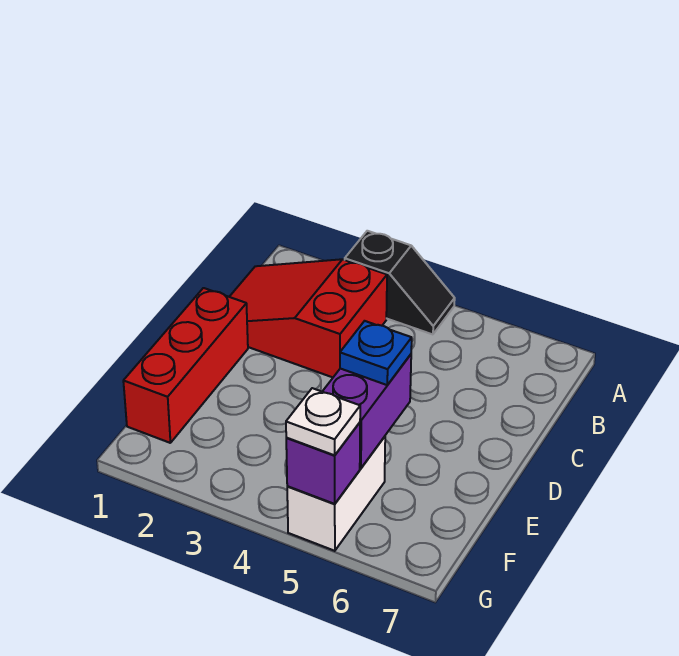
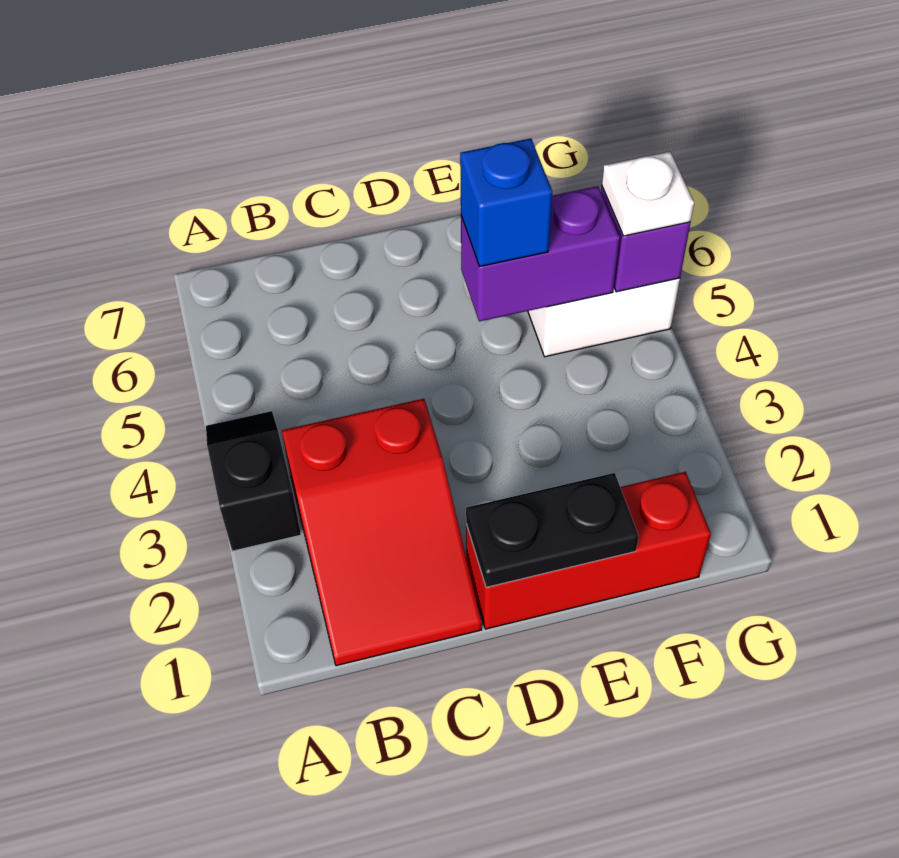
none -> black 1x2 plate [466,473,639,587]
blue 1x1 plate [340,321,412,385] -> blue 1x1 brick [460,138,552,267]

